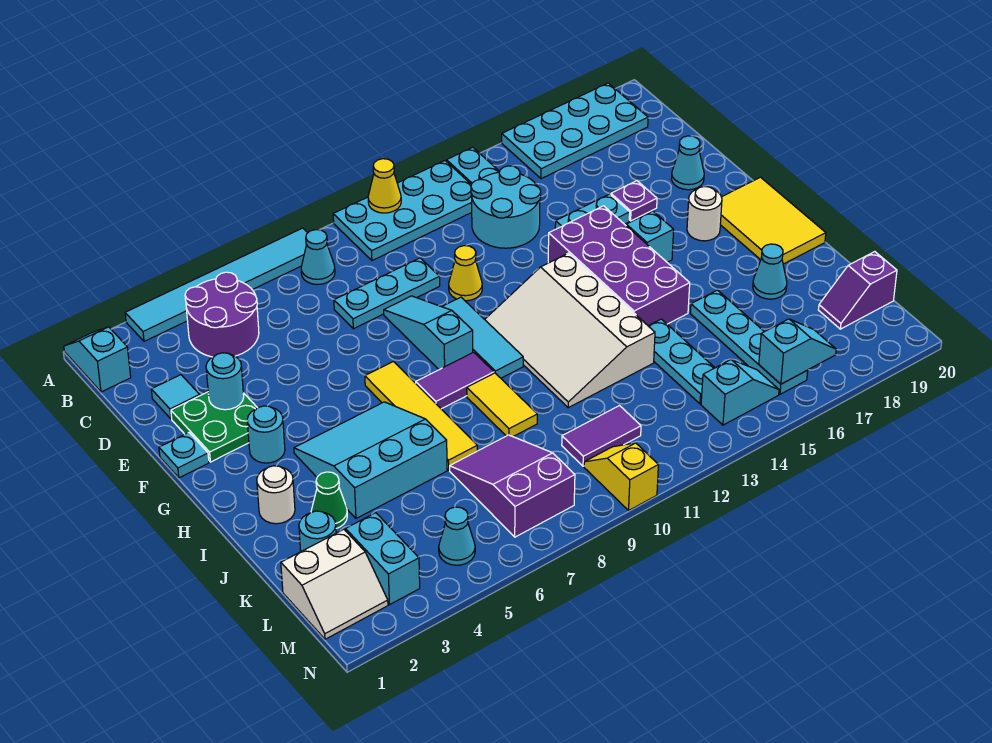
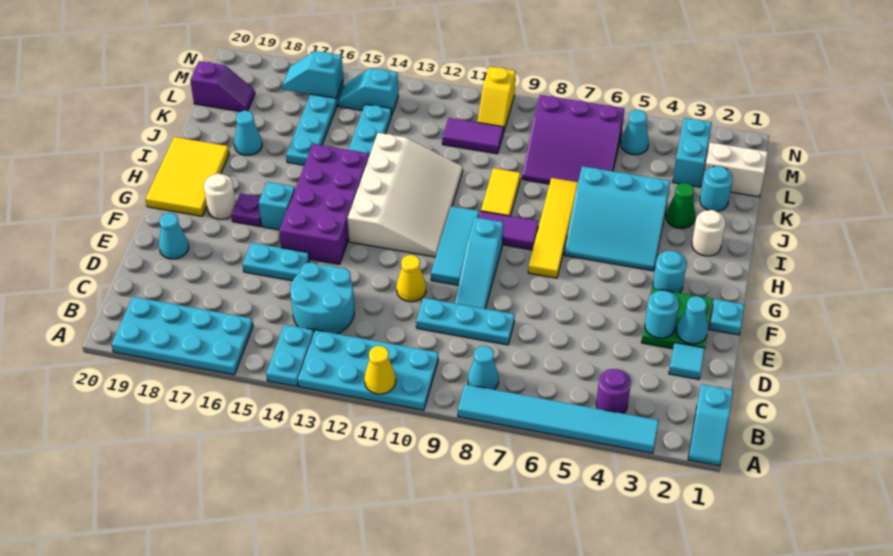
purple 2x2 round brick [185,272,259,357] -> purple 1x1 round brick [596,369,631,414]
none -> cyan 1x1 cone [677,296,708,344]
purple 1x1 plate [611,181,657,221] -> purple 1x1 plate moved to [232,193,261,226]
purple 2x3 slope [450,435,575,537] -> purple 3x3 slope [522,95,624,184]

